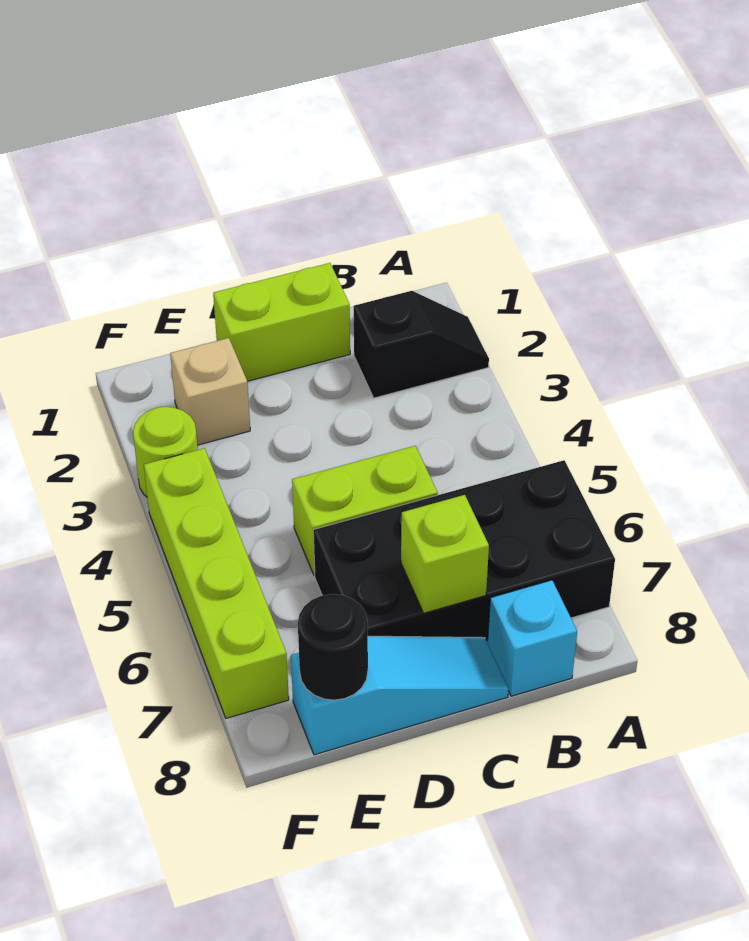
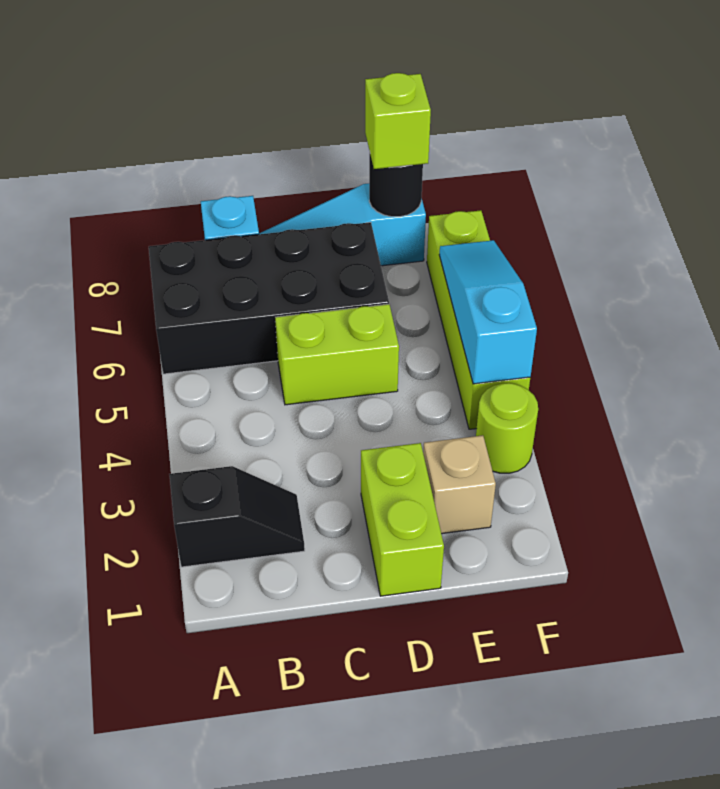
black 1x2 slope [354,291,489,398] -> black 1x2 slope turned to [169,466,305,567]
lime 1x2 brick [213,263,350,381] -> lime 1x2 brick turned to [361,443,444,596]
lime 1x1 brick [401,495,489,613] -> lime 1x1 brick moved to [365,73,431,169]
none -> cyan 1x3 slope [439,240,537,384]

